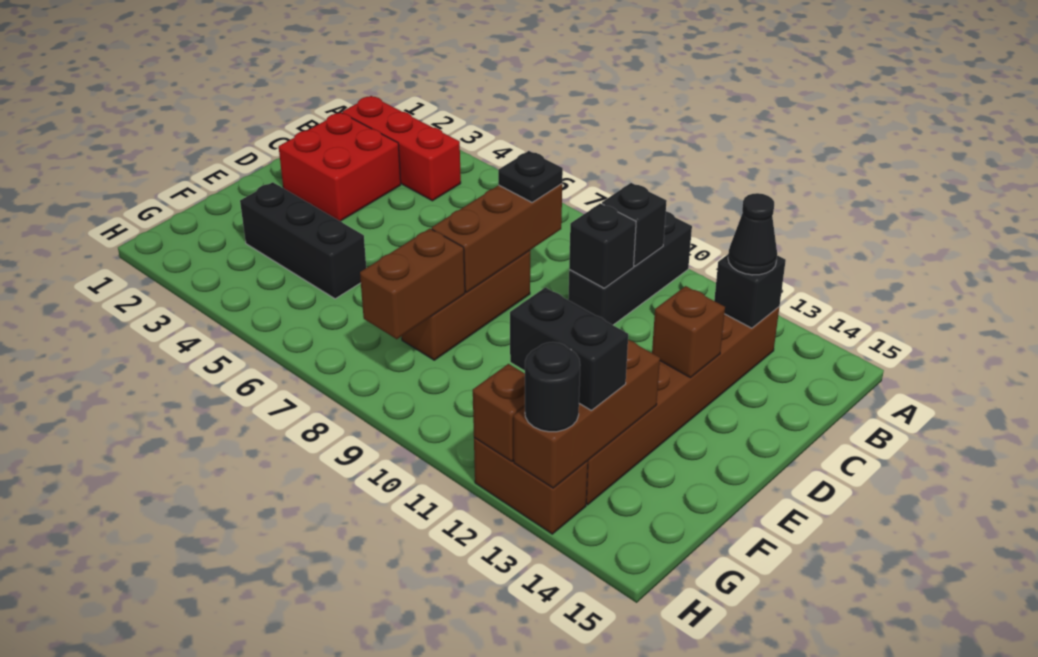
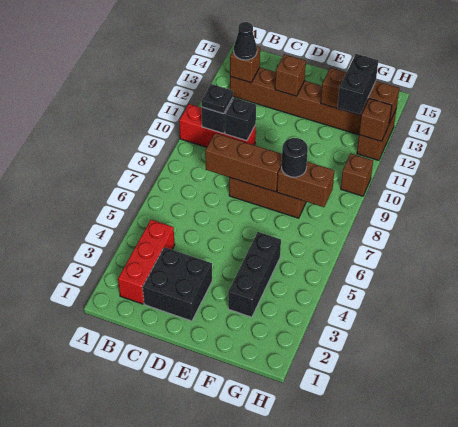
black 1x3 brick [568,211,692,325] -> red 1x3 brick [179,104,256,147]
black 1x1 brick [714,255,786,328] -> brown 1x1 brick [230,46,260,83]
red 2x2 brick [279,112,401,221] -> black 2x2 brick [143,247,212,321]
black 1x1 plate [498,151,563,202] -> black 1x1 plate moved to [201,84,233,114]
none -> brown 1x1 brick [341,154,373,196]
black 1x1 round brick [525,342,580,432] -> black 1x1 round brick moved to [282,138,308,177]

